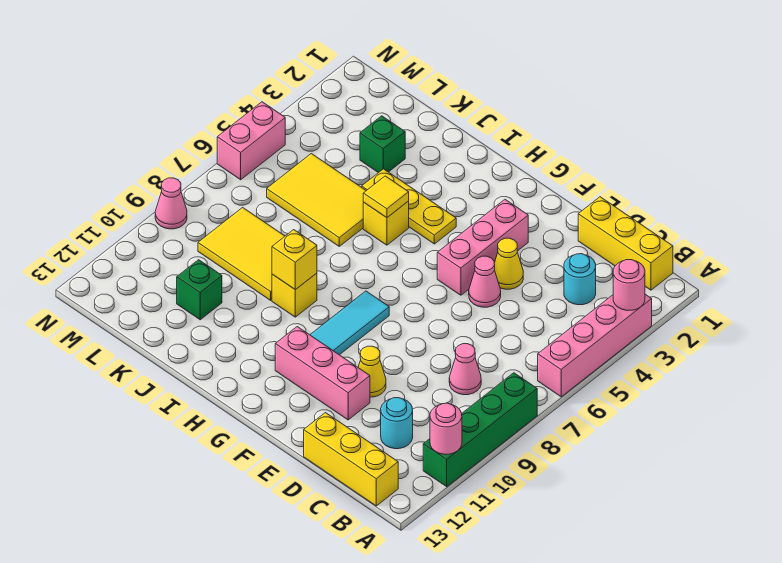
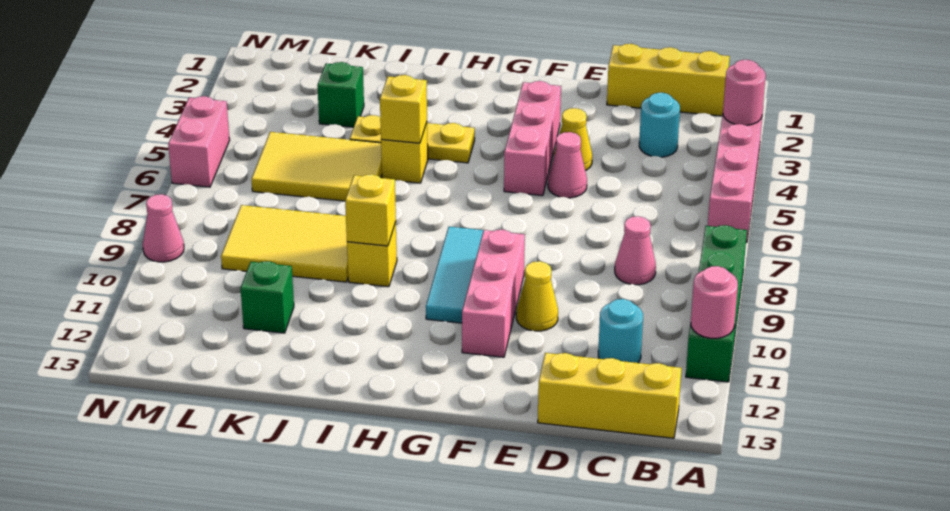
pink 1x3 brick [275,327,370,420] -> pink 1x3 brick turned to [462,230,525,357]
yellow 1x1 tile [363,176,409,218] -> yellow 1x1 brick [380,75,427,143]

